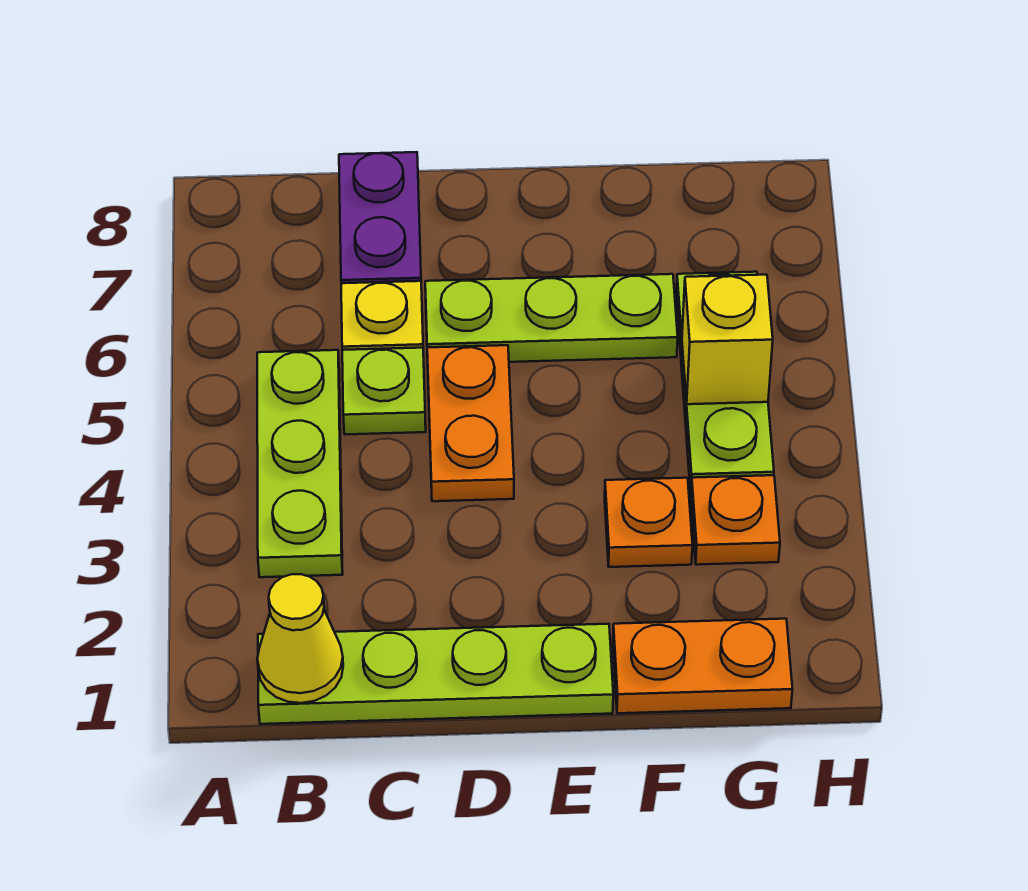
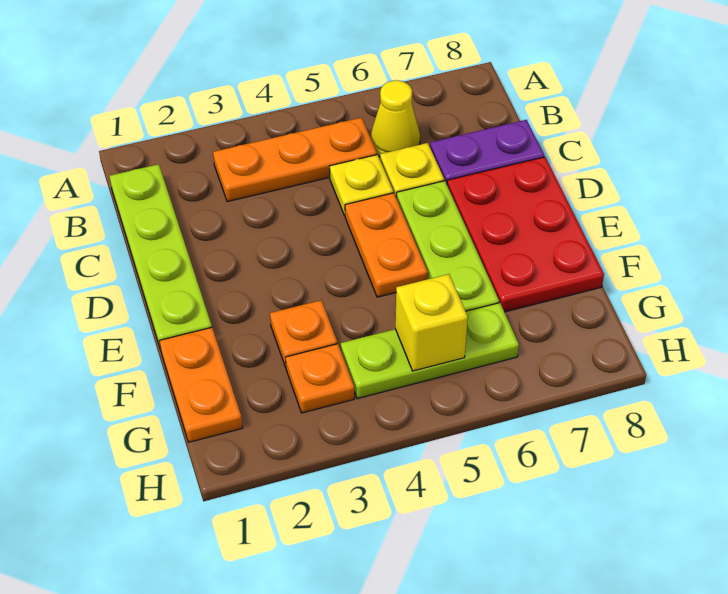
yellow 1x1 cone [257,574,343,703] -> yellow 1x1 cone moved to [371,80,420,157]
lime 1x3 plate [257,350,343,577] -> orange 1x3 plate [213,118,377,202]
lime 1x1 plate [342,348,426,434] -> yellow 1x1 plate [330,155,393,216]
orange 1x2 plate [427,345,514,501] -> orange 1x2 plate turned to [345,193,428,297]
none -> red 2x3 plate [447,157,604,312]

